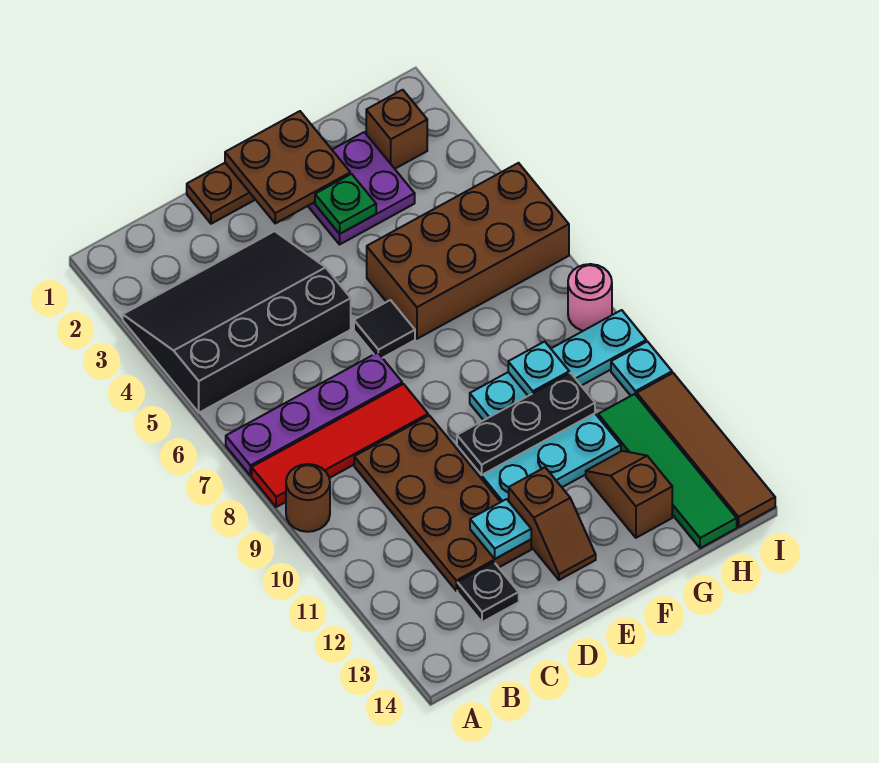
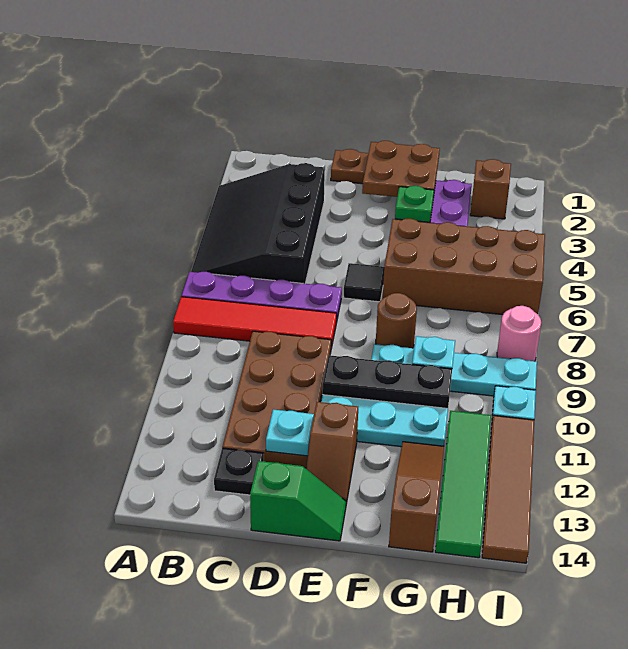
black 3x4 slope [123,231,351,413] -> black 3x4 slope turned to [191,163,325,284]
brown 1x1 round brick [286,464,330,532] -> brown 1x1 round brick moved to [376,293,417,348]
none -> green 1x2 slope [250,461,346,541]
brown 1x2 slope [586,451,672,538] -> brown 1x3 slope [389,442,444,552]

